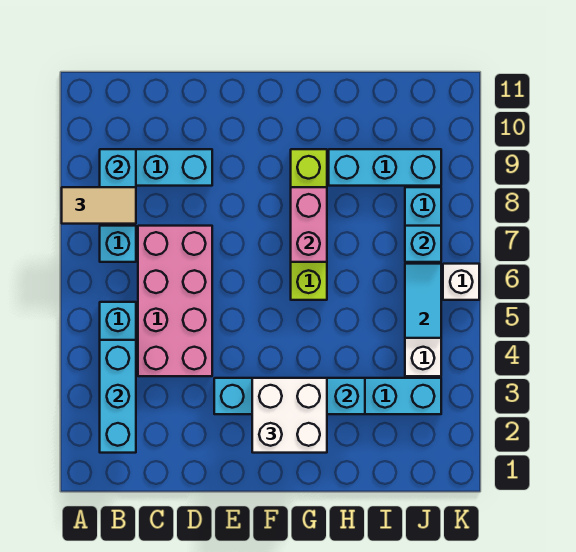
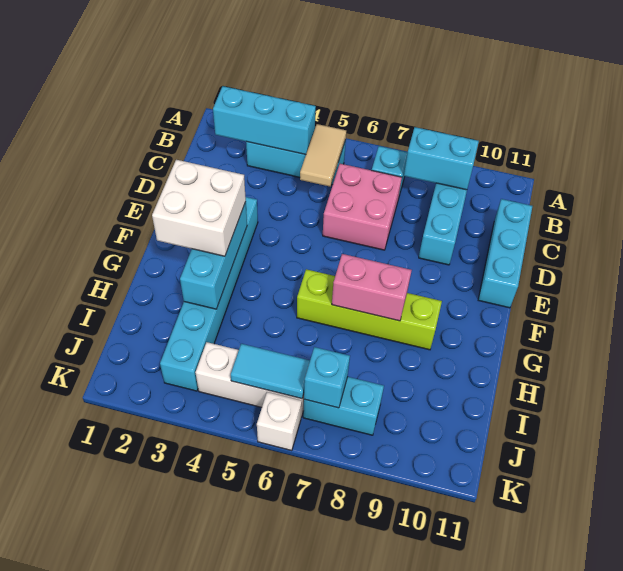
tan 1x2 tile [62,187,136,224] -> tan 1x2 tile moved to [300,124,346,186]
pink 2x4 brick [138,226,212,376] -> pink 2x2 brick [323,164,402,250]
cyan 1x3 brick [329,149,441,186] -> cyan 1x3 brick moved to [478,199,532,308]

